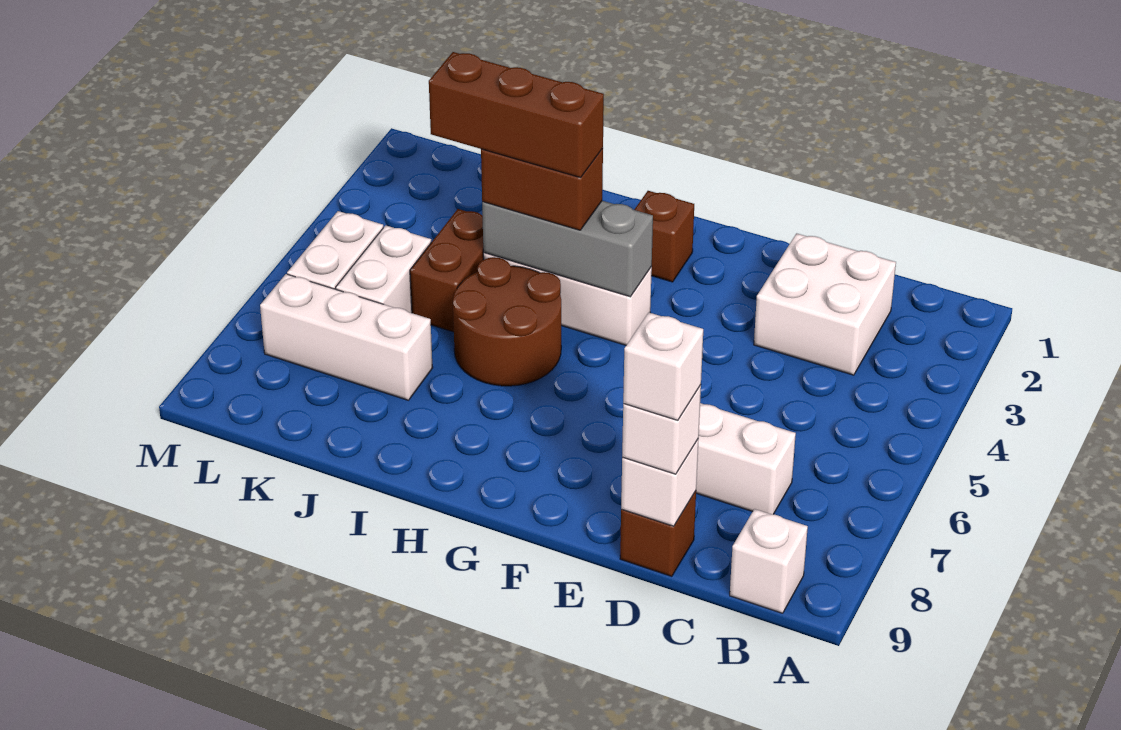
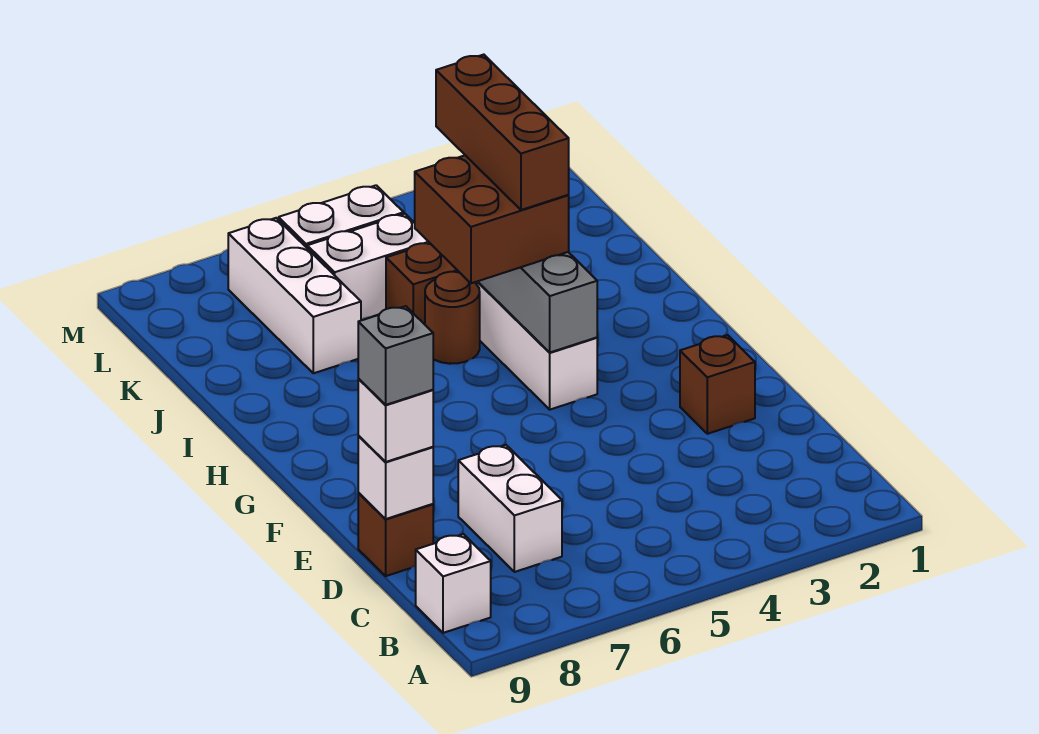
white 2x2 brick [754,233,896,375] -> none
white 1x1 brick [623,313,703,420] -> grey 1x1 brick [358,306,433,405]
brown 1x1 brick [634,191,694,282] -> brown 1x1 brick moved to [680,335,755,434]
brown 1x2 brick [481,148,603,230] -> brown 2x2 brick [415,155,569,283]
brown 2x2 round brick [453,257,561,386] -> brown 1x1 round brick [425,272,480,364]

